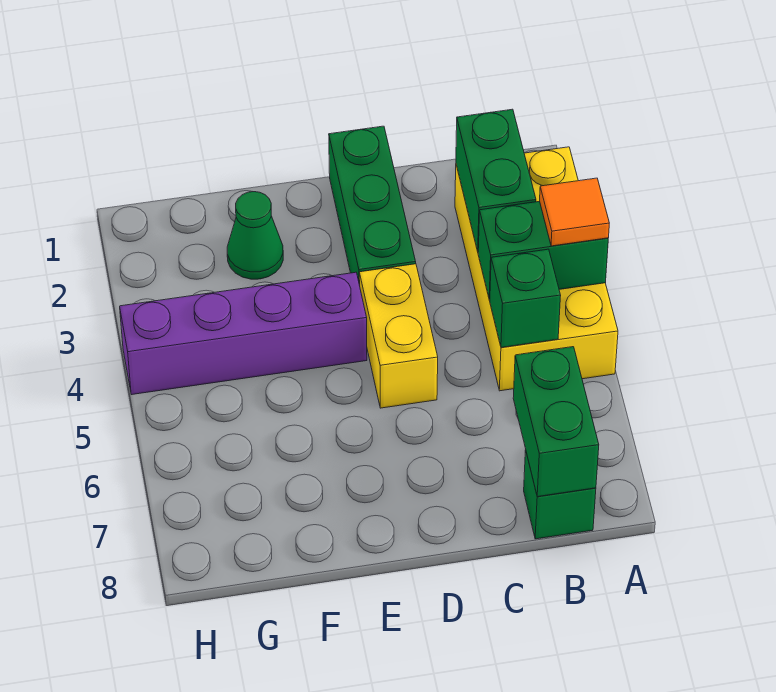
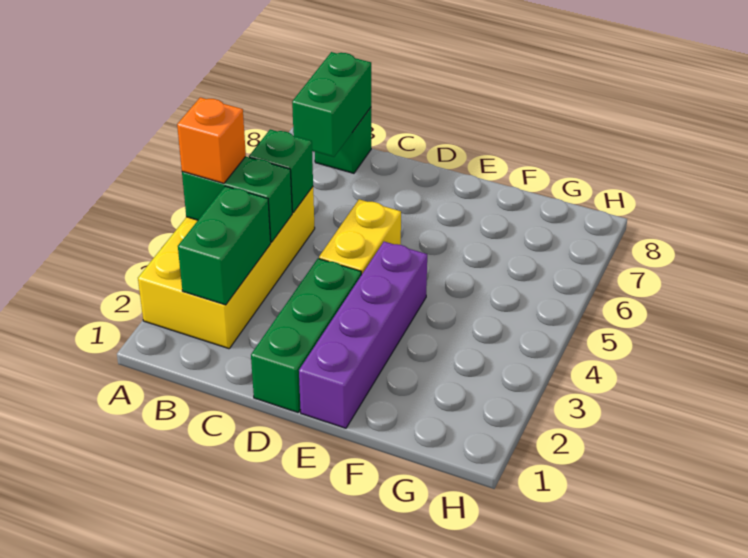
orange 1x1 tile [540,178,609,246] -> orange 1x1 brick [177,97,246,183]
purple 1x4 brick [120,272,367,395] -> purple 1x4 brick turned to [299,242,427,428]
green 1x1 cone [227,192,283,279] -> none

